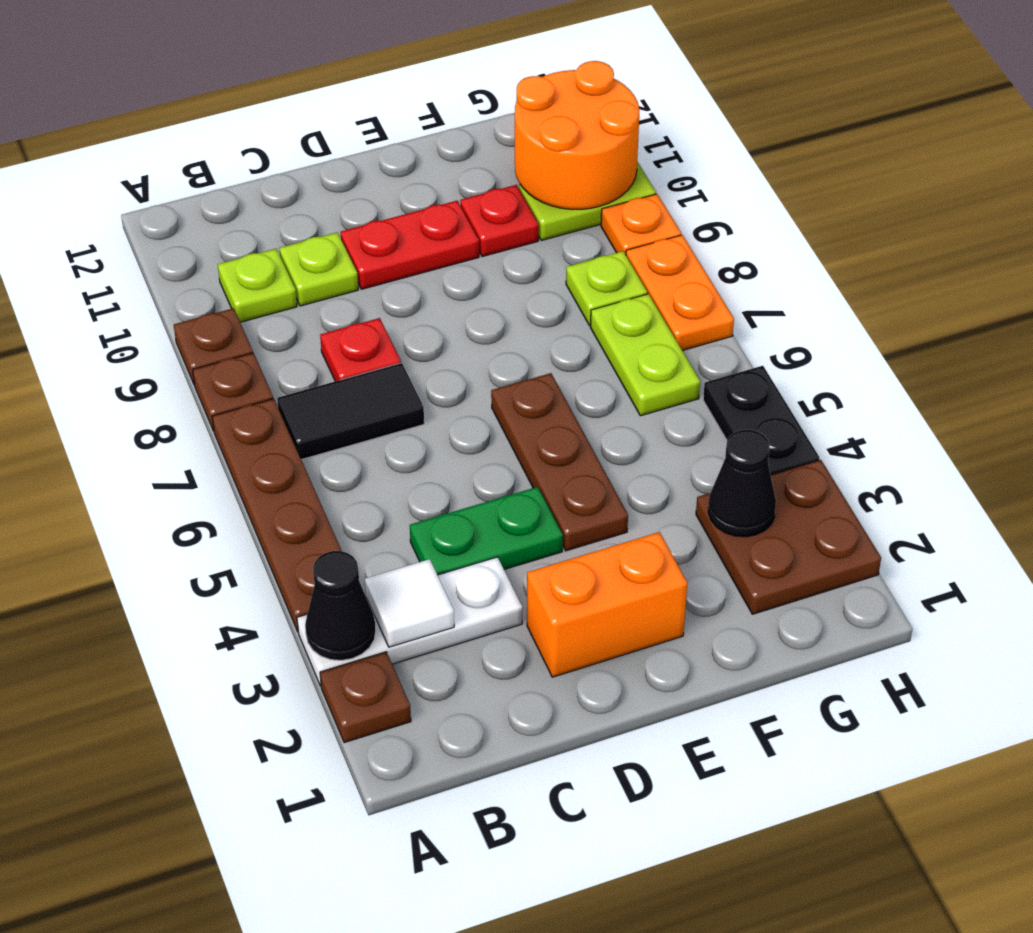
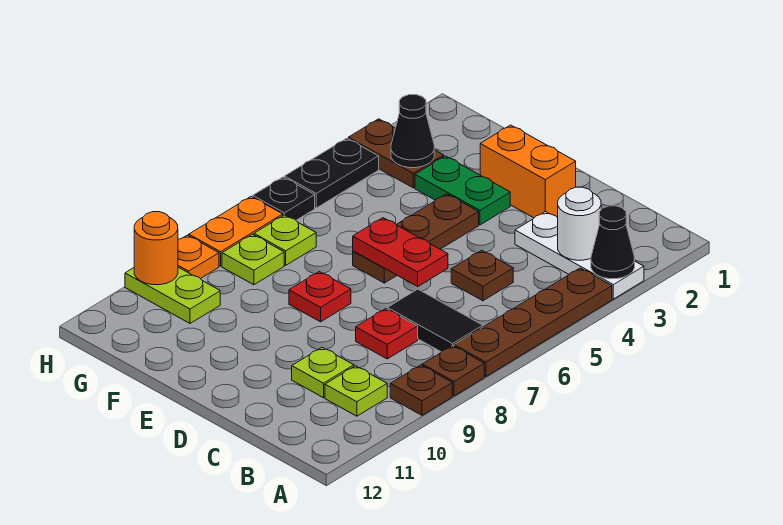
brown 1x1 plate [320,652,411,743] -> brown 1x1 plate moved to [451,250,513,301]
white 1x1 tile [365,559,454,647] -> white 1x1 round brick [558,187,601,260]
green 1x2 plate [410,487,563,575] -> green 1x2 plate moved to [415,156,510,225]
red 1x2 plate [340,201,479,289] -> red 1x2 plate moved to [353,218,448,286]
red 1x1 plate [460,185,539,257] -> red 1x1 plate moved to [289,271,351,322]
brown 2x2 plate [696,460,881,614] -> brown 1x2 plate [348,119,444,188]
lime 1x2 plate [590,294,700,416] -> lime 1x1 plate [254,215,316,265]
orange 2x2 round brick [515,61,639,209] -> orange 1x1 round brick [134,212,178,285]
none -> black 1x1 plate [253,177,315,220]

